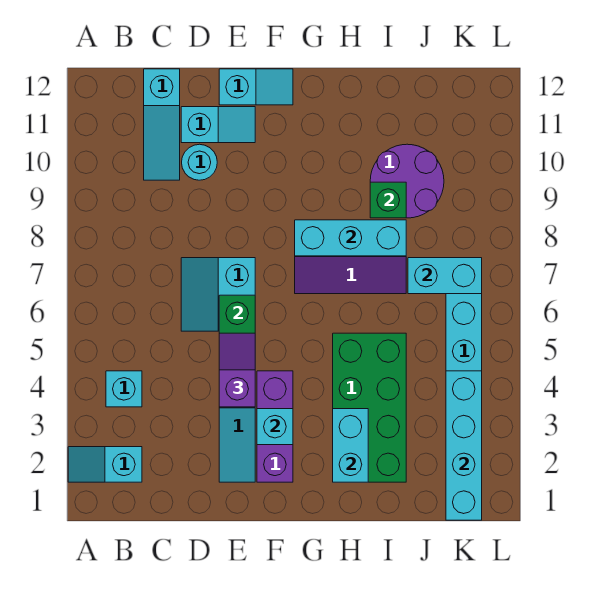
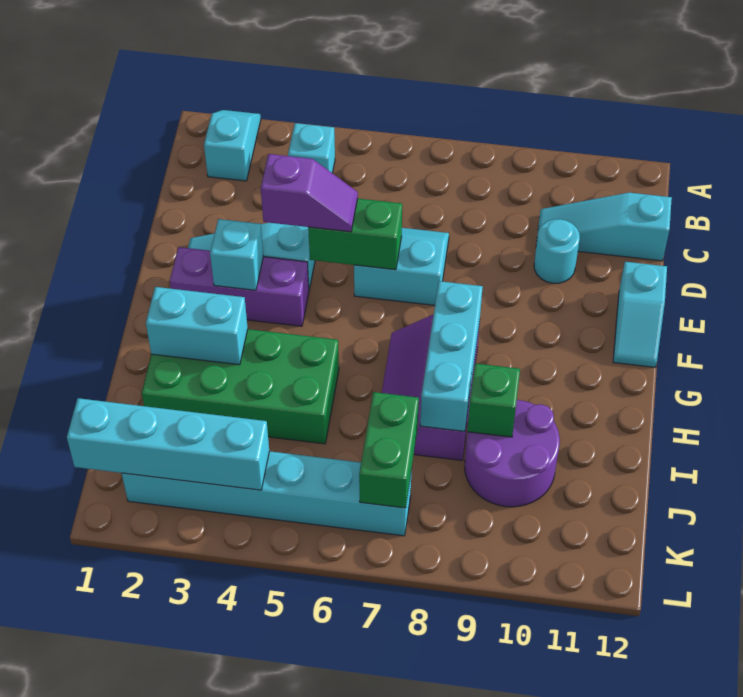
cyan 1x2 slope [181,107,255,143] -> none
cyan 1x2 brick [408,258,482,294] -> green 1x2 brick [359,392,419,508]

